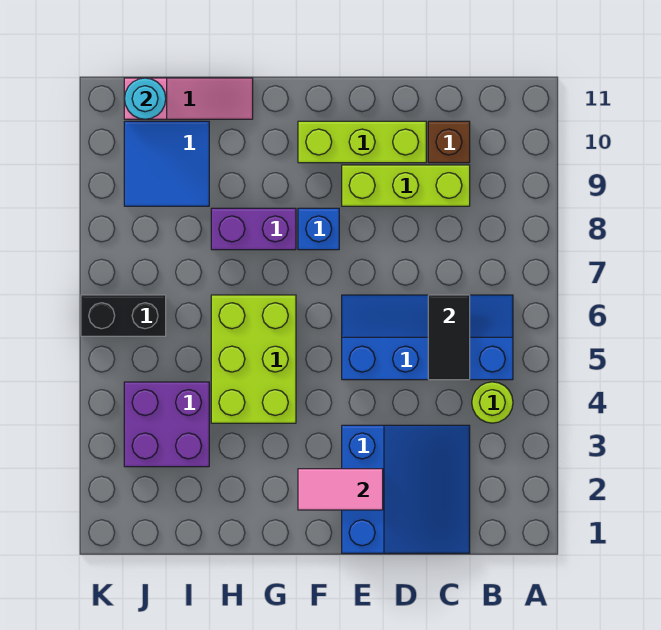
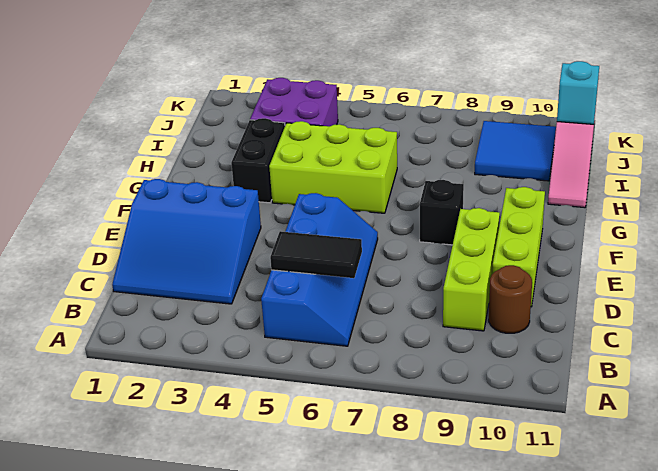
lime 1x1 round brick [472,382,513,423] -> none
brown 1x1 brick [428,121,470,163] -> brown 1x1 round brick [489,265,532,333]
pink 1x2 tile [298,469,383,510] -> none
blue 1x1 brick [298,208,339,250] -> black 1x1 brick [420,180,464,245]
purple 1x2 brick [211,208,296,250] -> none
black 1x2 brick [81,295,166,336] -> black 1x2 brick moved to [231,118,285,203]
cyan 1x1 round brick [124,78,166,119] -> cyan 1x1 brick [557,61,599,124]

